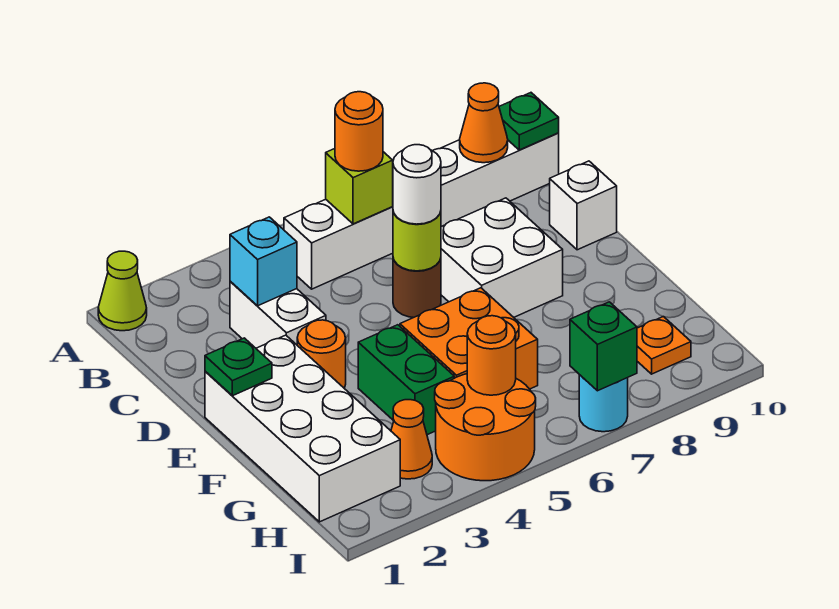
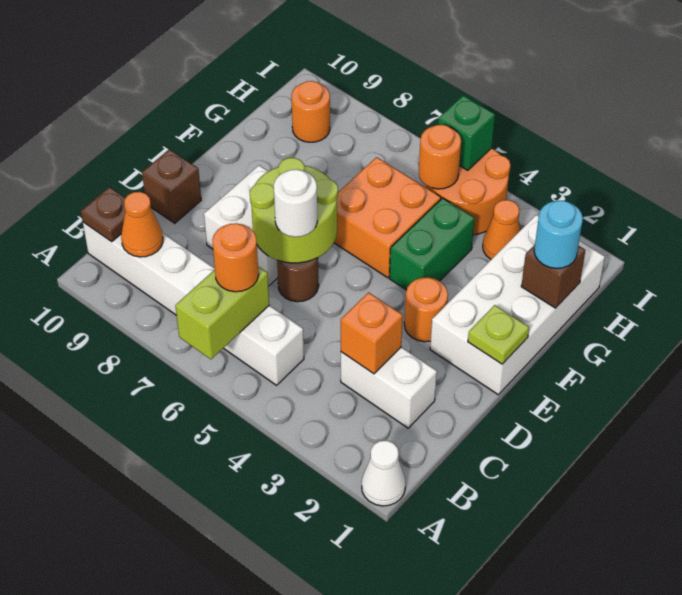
lime 1x1 cone [98,251,147,331] -> white 1x1 cone [362,441,406,506]
lime 1x1 brick [326,149,393,224] -> lime 1x2 brick [175,267,269,359]
green 1x1 plate [499,93,559,150] -> brown 1x1 plate [81,187,125,242]
white 1x2 brick [230,281,326,348] -> white 1x2 brick turned to [341,347,437,428]
cyan 1x1 brick [230,217,297,306] -> orange 1x1 brick [341,292,403,374]
lime 1x1 round brick [393,211,441,271] -> lime 2x2 round brick [250,158,338,263]
white 1x1 brick [550,161,617,250] -> brown 1x1 brick [142,149,201,223]
green 1x1 plate [205,338,272,396] -> lime 1x1 plate [468,305,529,364]
none -> brown 1x1 brick [521,245,585,308]
orange 1x1 plate [637,317,691,374] -> orange 1x1 round brick [291,81,330,142]
cyan 1x1 round brick [579,375,628,432] -> cyan 1x1 round brick moved to [534,201,583,268]
green 1x1 brick [570,302,637,391] -> green 1x1 brick moved to [438,95,495,170]

